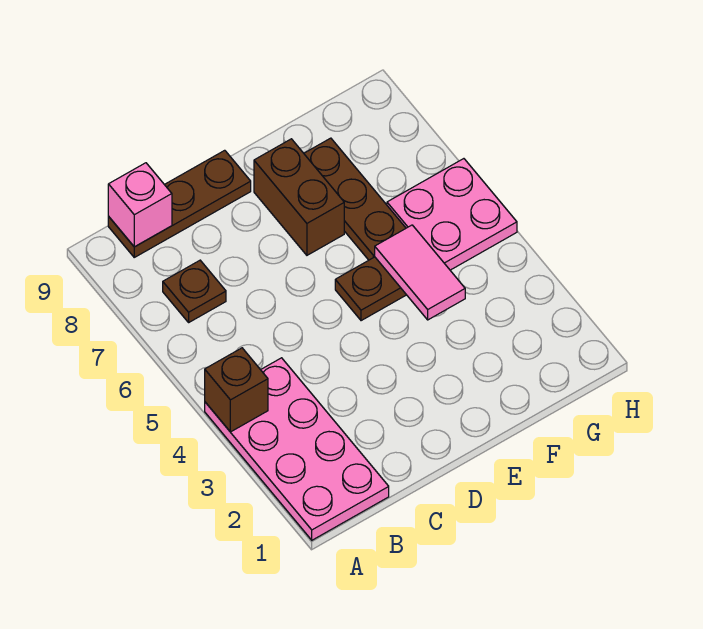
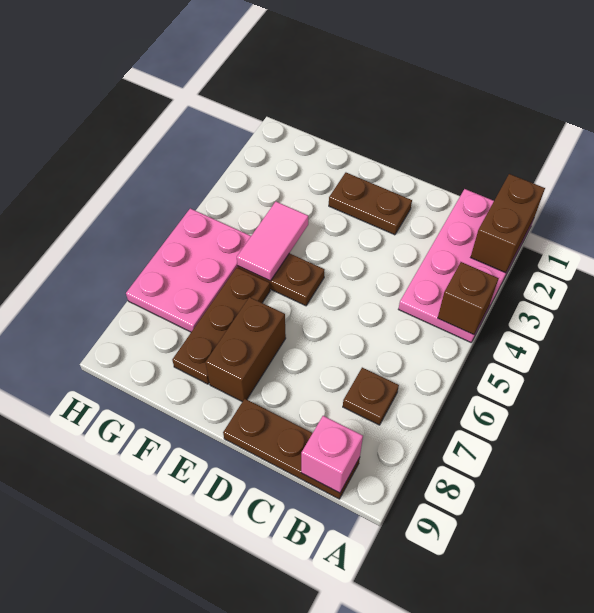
none -> brown 1x2 brick [471,174,545,273]
none -> brown 1x2 plate [329,173,412,235]
pink 2x2 plate [387,159,517,270] -> pink 2x3 plate [126,208,251,332]

